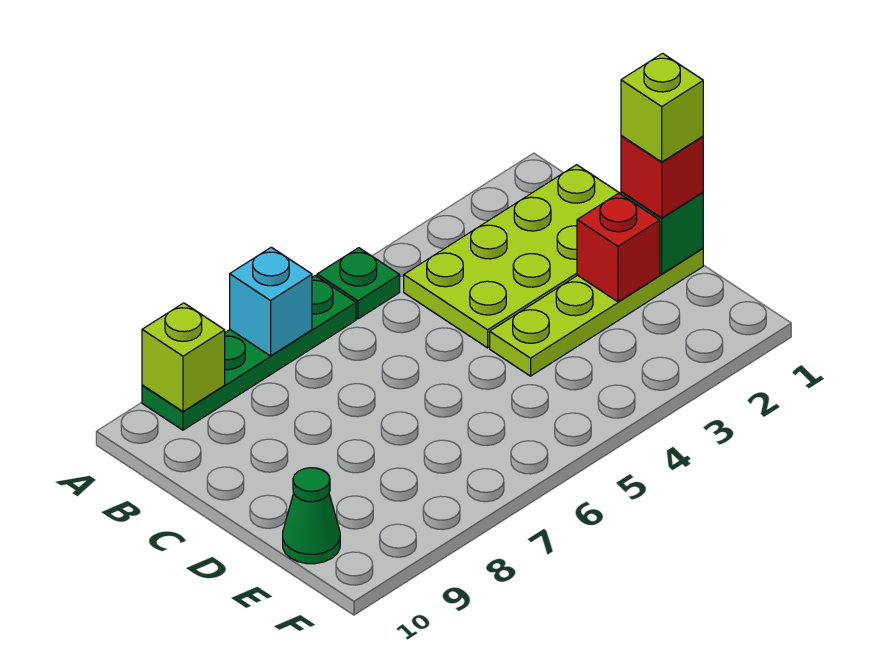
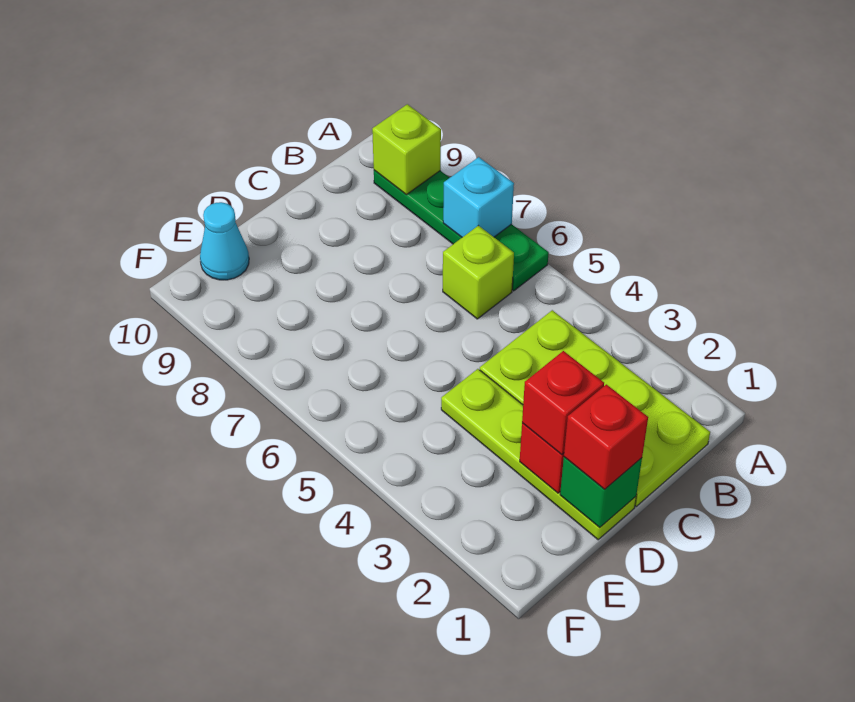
green 1x1 plate [317,248,400,319] -> none
lime 1x1 brick [621,53,703,162] -> lime 1x1 brick moved to [443,225,514,319]
none -> red 1x1 brick [522,351,604,455]
green 1x1 cone [283,468,340,564] -> cyan 1x1 cone [200,202,249,280]

